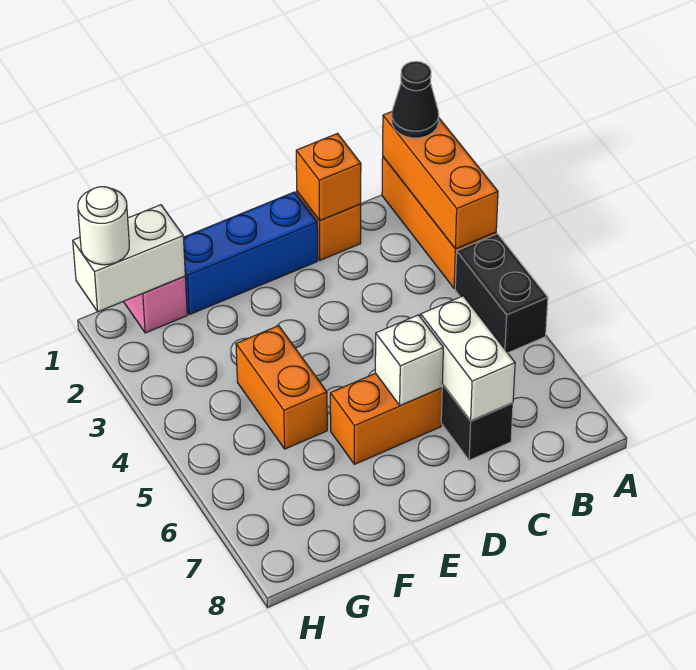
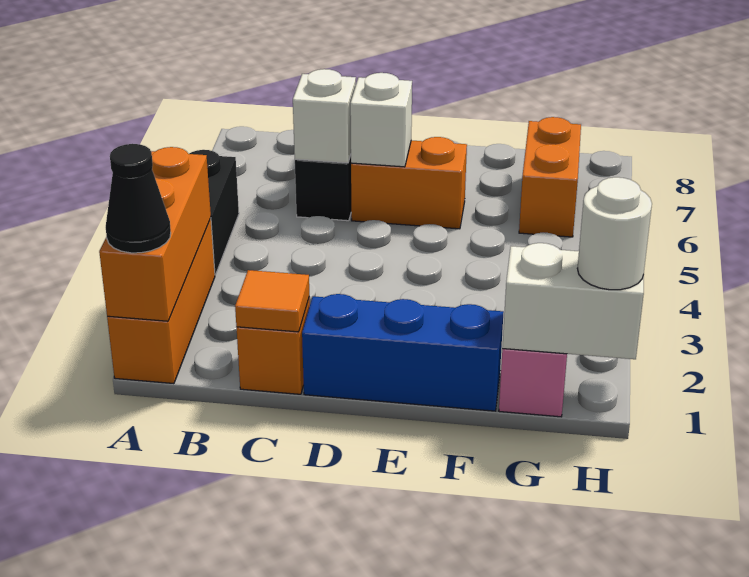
orange 1x1 brick [296,134,361,221] -> orange 1x1 tile [235,270,309,332]
white 1x2 brick [421,296,515,421] -> white 1x1 brick [293,69,356,163]
orange 1x2 brick [236,326,327,449] -> orange 1x2 brick moved to [519,117,581,237]

